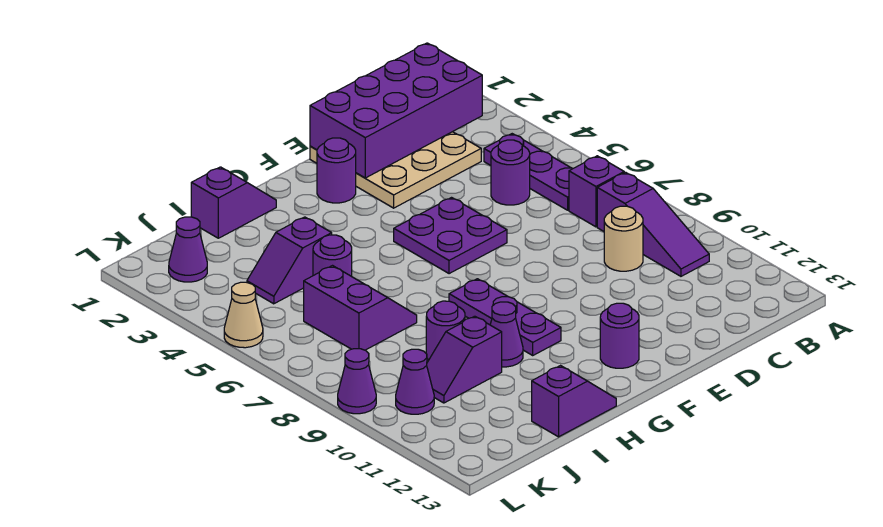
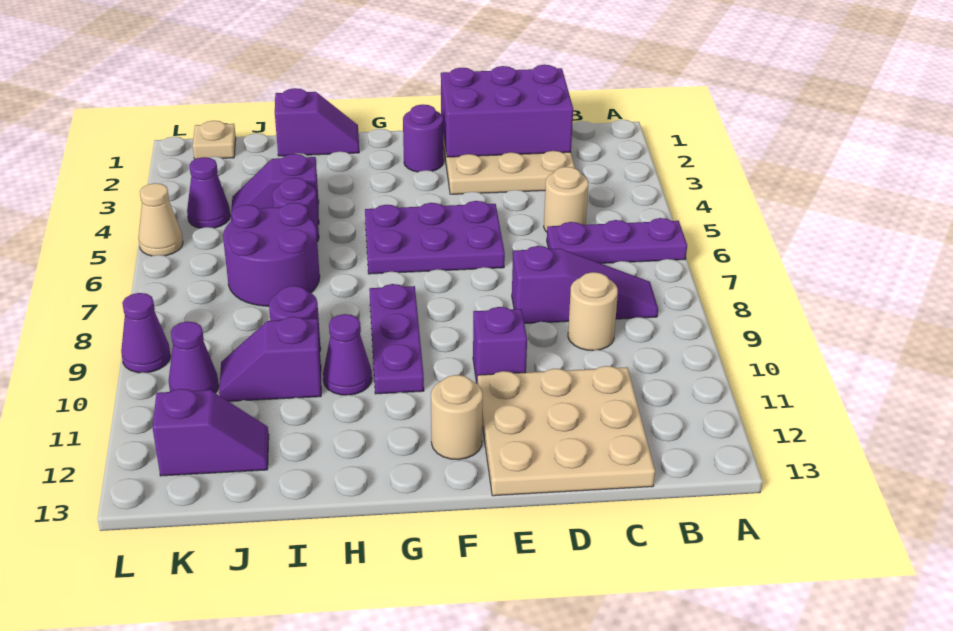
purple 2x4 brick [310,43,482,178] -> purple 2x3 brick [441,65,573,157]
purple 1x3 plate [484,134,573,210] -> purple 1x3 plate turned to [547,218,687,263]
purple 1x1 brick [569,156,624,227] -> purple 1x1 brick moved to [473,307,527,384]
purple 1x3 slope [597,172,709,276] -> purple 1x3 slope turned to [512,246,658,324]
purple 1x1 round brick [491,140,530,205] -> tan 1x1 round brick [544,167,588,232]
none -> tan 3x3 plate [478,366,655,496]
purple 2x2 plate [394,198,507,274] -> purple 2x3 plate [365,201,505,274]
purple 1x1 round brick [600,303,639,368] -> tan 1x1 round brick [431,375,483,460]
purple 1x2 slope [532,366,616,437] -> purple 1x2 slope moved to [152,389,269,476]
purple 2x2 slope [304,266,417,350] -> purple 2x2 round brick [223,203,320,306]
none -> tan 1x1 plate [193,121,236,159]
purple 1x1 cone [169,217,207,282] -> purple 1x1 cone moved to [187,157,230,228]

